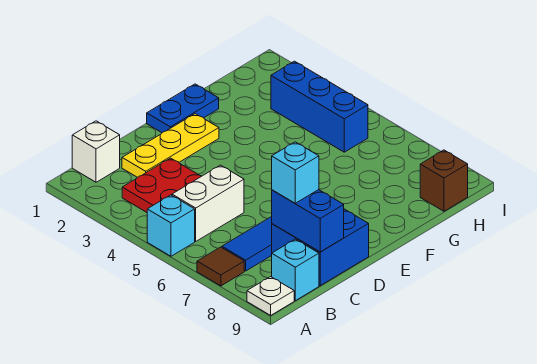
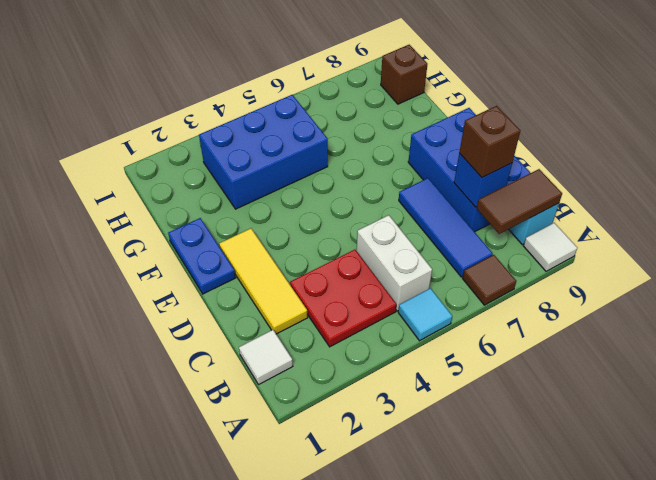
cyan 1x1 brick [147,195,195,256] -> cyan 1x1 tile [398,288,452,341]
white 1x1 plate [247,277,294,315] -> white 1x1 tile [524,223,577,271]
white 1x1 brick [72,121,120,182] -> white 1x1 tile [239,330,293,385]
none -> brown 1x2 tile [477,169,562,234]
yellow 1x3 plate [122,114,219,177] -> yellow 1x3 tile [219,228,308,334]
blue 2x2 brick [272,209,369,286] -> blue 2x3 brick [408,108,530,232]
blue 1x2 brick [272,190,344,252] -> blue 1x1 brick [454,153,512,207]
cyan 1x1 brick [272,142,319,203] -> brown 1x1 brick [459,106,520,178]
blue 1x3 brick [271,61,368,152] -> blue 2x3 brick [199,95,328,209]

